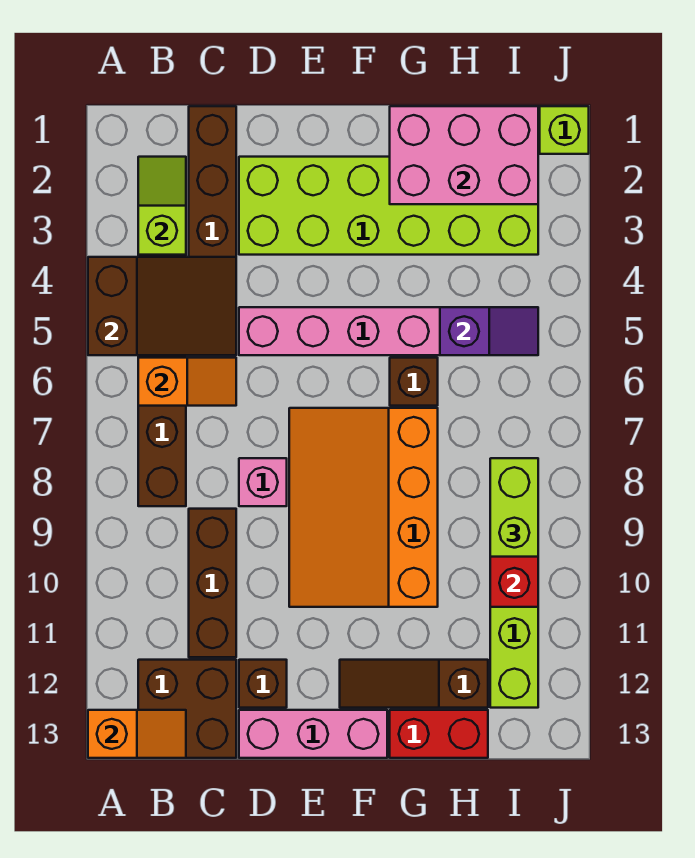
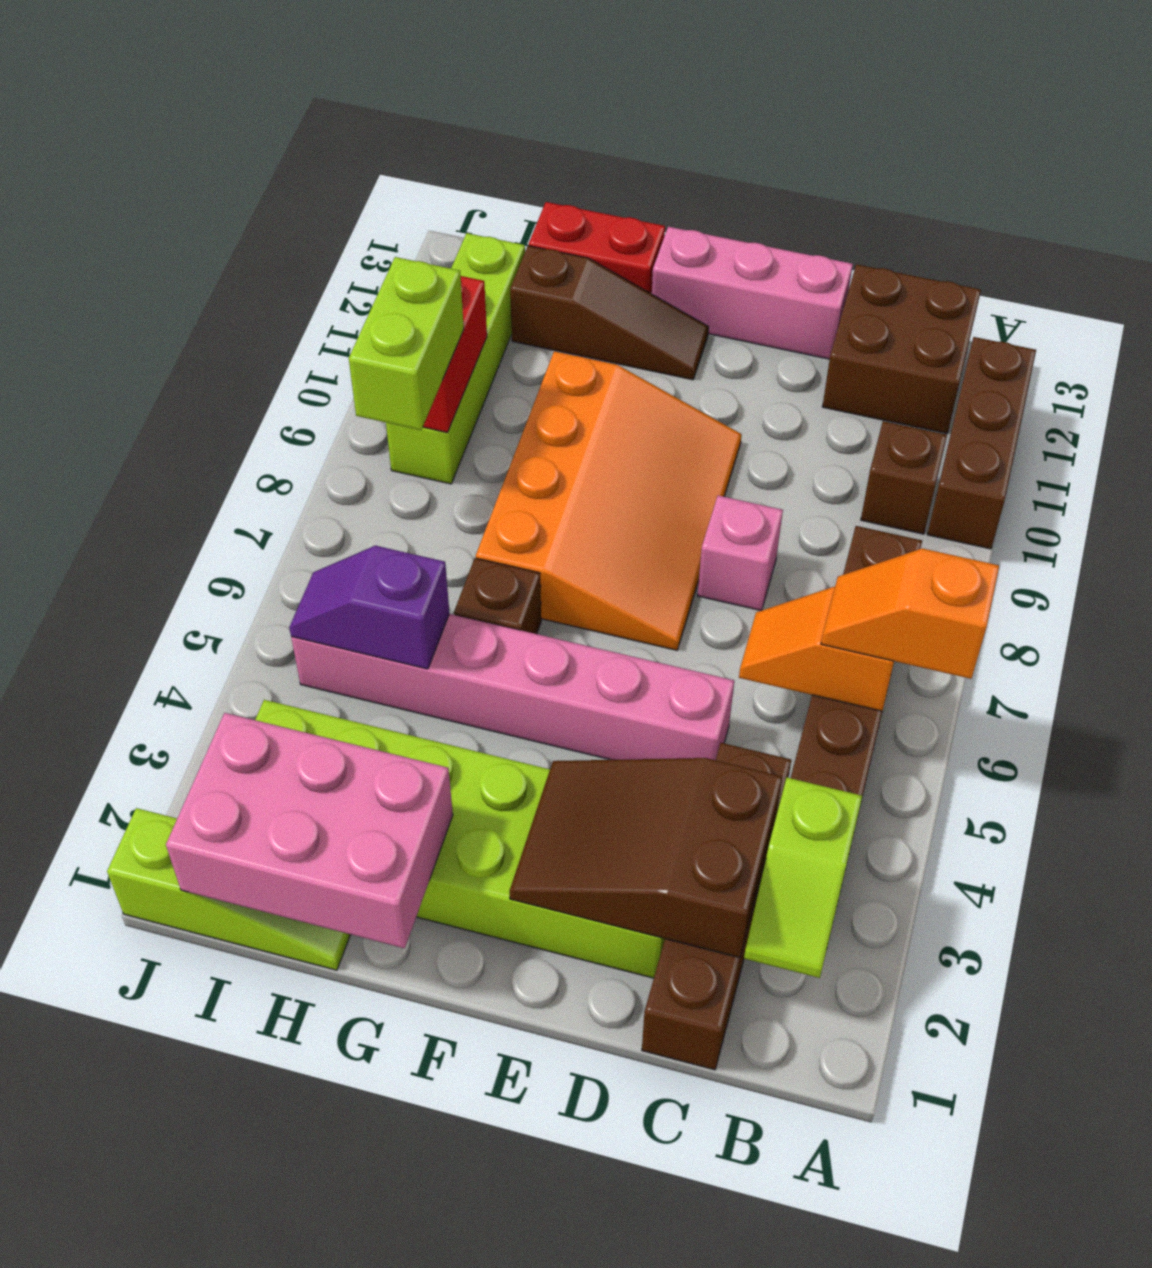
brown 2x3 slope [88,257,236,355] -> brown 2x3 slope moved to [509,758,782,958]
orange 1x2 slope [88,710,186,758] -> orange 1x2 slope moved to [821,548,999,679]
brown 1x3 brick [189,509,236,657] -> brown 1x3 brick moved to [927,337,1036,549]
brown 1x1 brick [239,660,287,708] -> brown 1x1 brick moved to [861,421,947,534]

